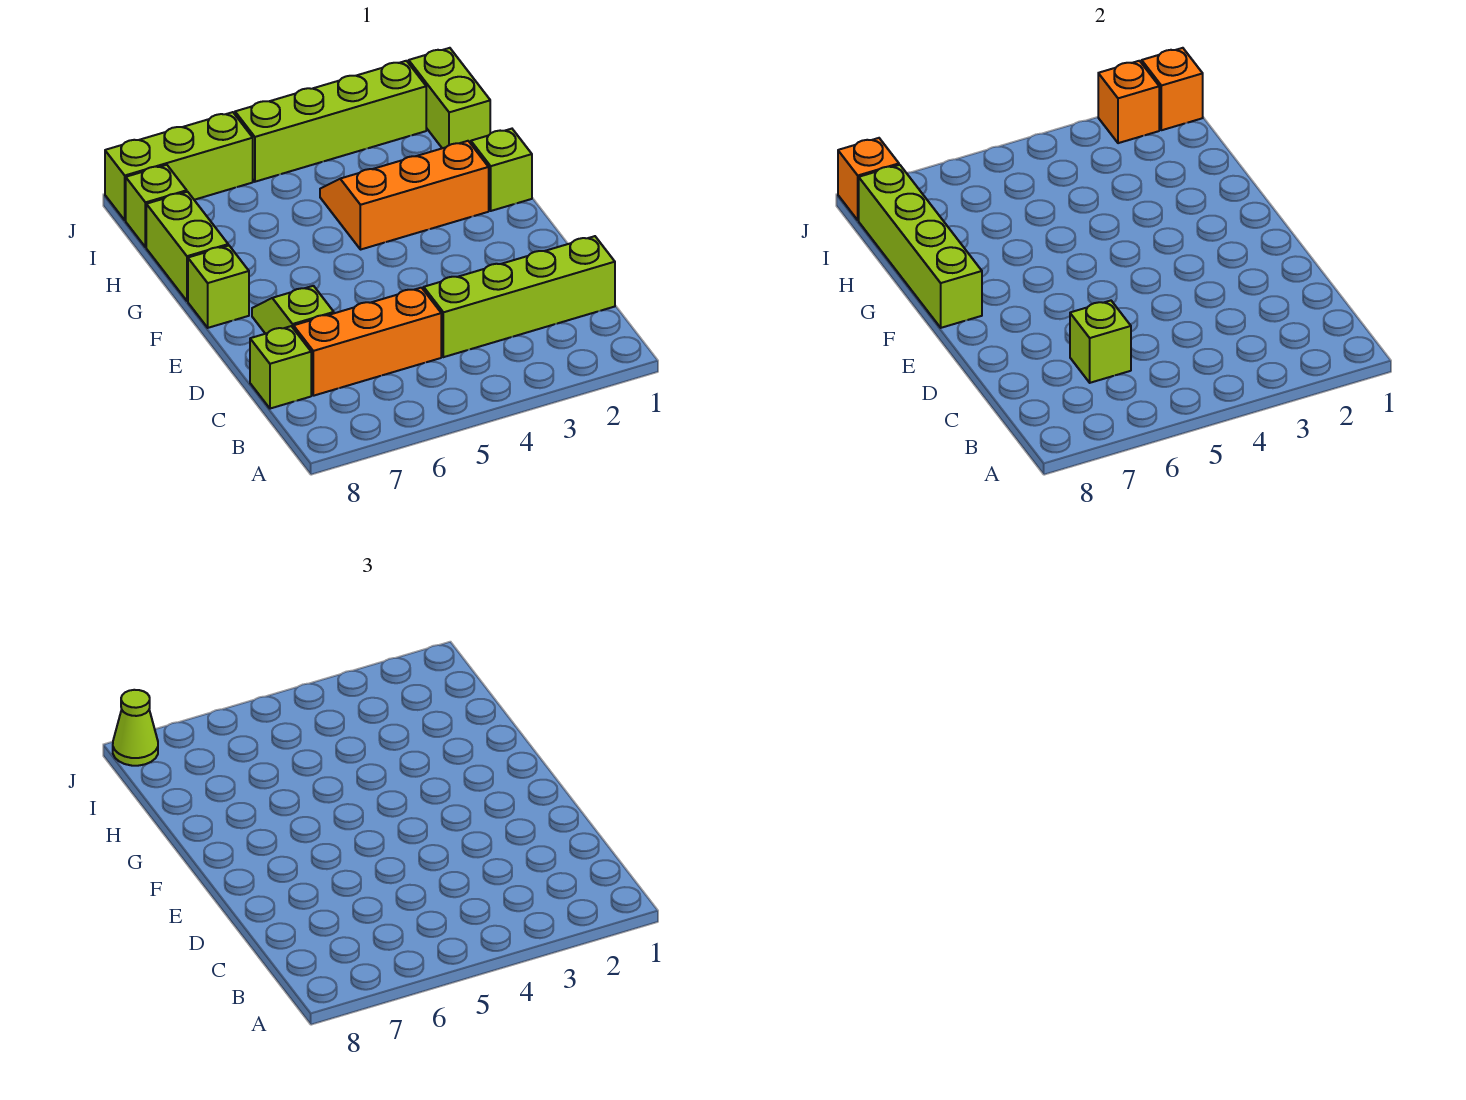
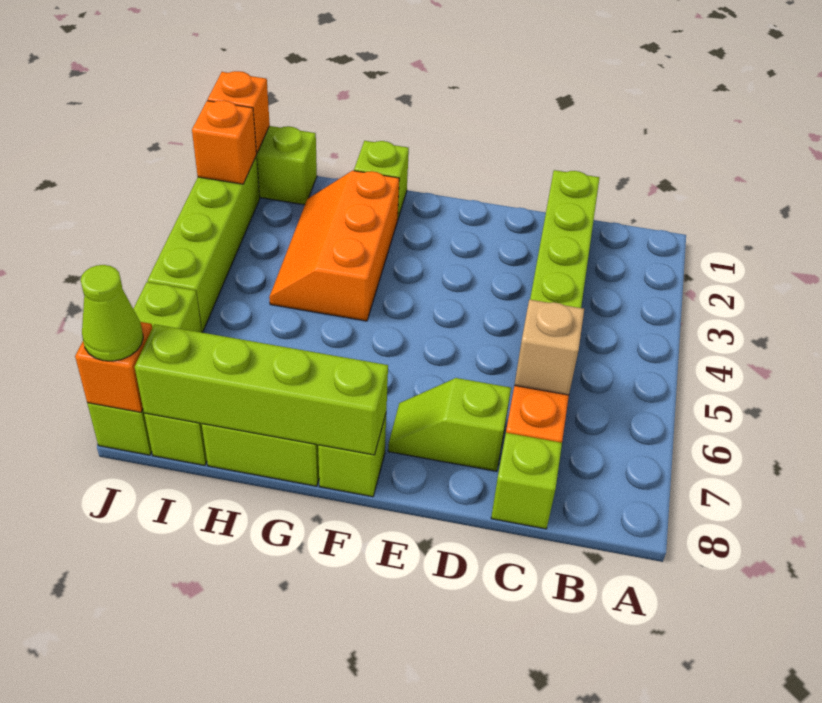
lime 1x1 brick [1070,301,1131,383] -> tan 1x1 brick [514,300,584,395]

